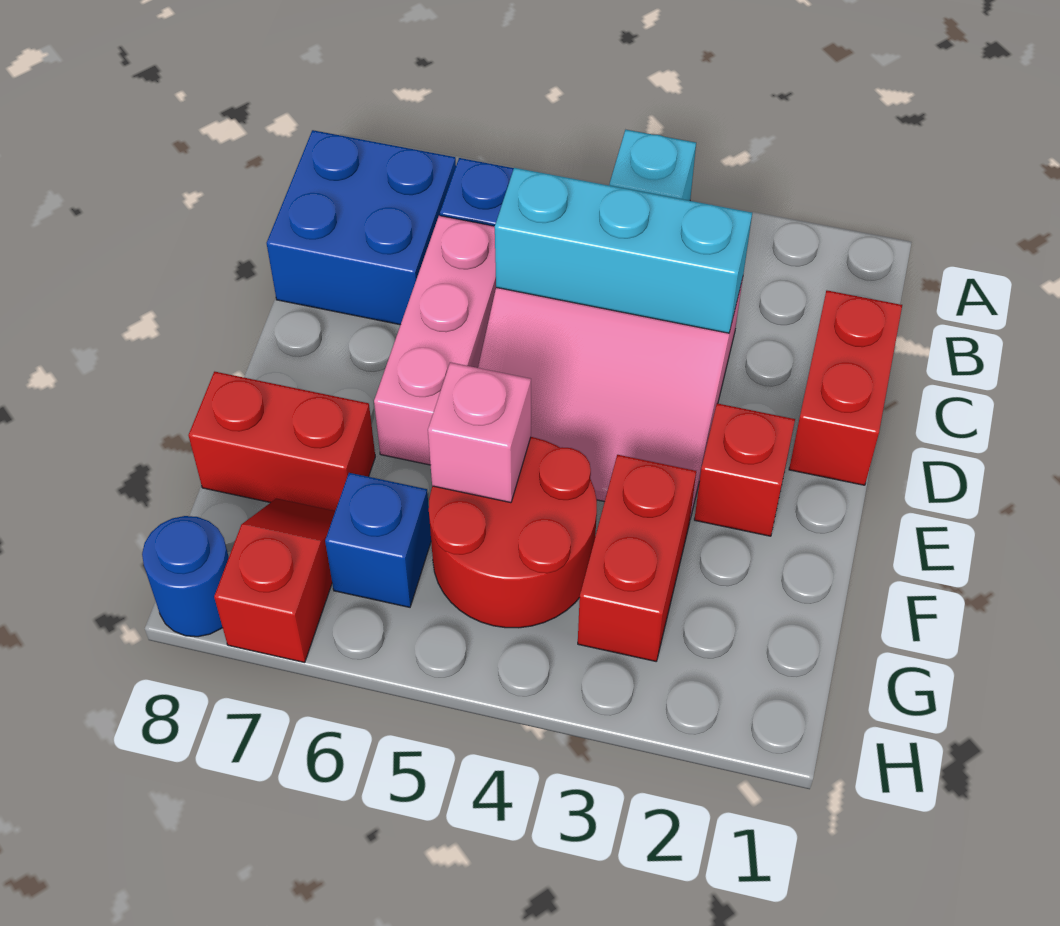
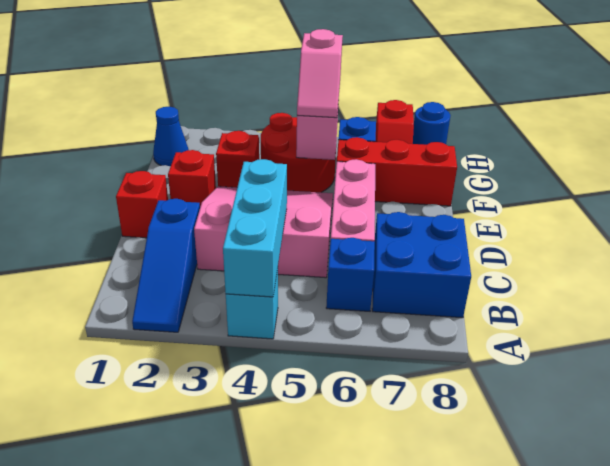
none -> blue 1x3 slope [132,199,200,332]
red 1x2 brick [789,291,902,485] -> red 1x1 brick [116,171,168,238]
cyan 1x3 brick [495,168,752,333] -> cyan 1x3 brick turned to [223,159,287,297]
red 1x2 brick [578,455,696,661] -> red 1x1 brick [216,131,259,187]
none -> pink 1x2 slope [297,29,343,118]
red 1x2 brick [188,372,375,511] -> red 1x3 brick [337,137,457,206]
none -> blue 1x1 cone [153,107,188,167]

